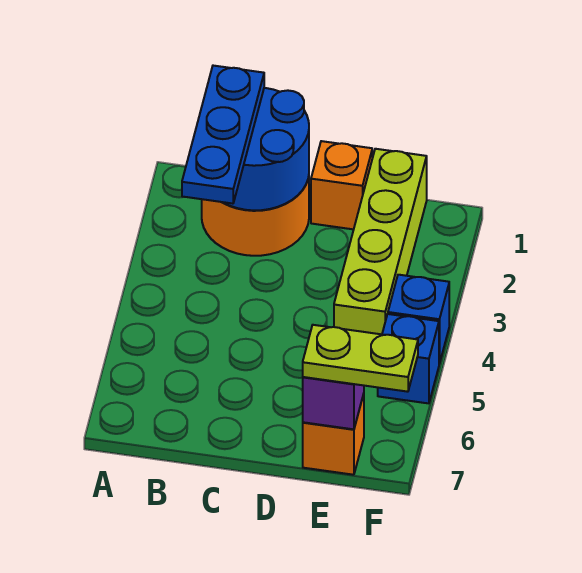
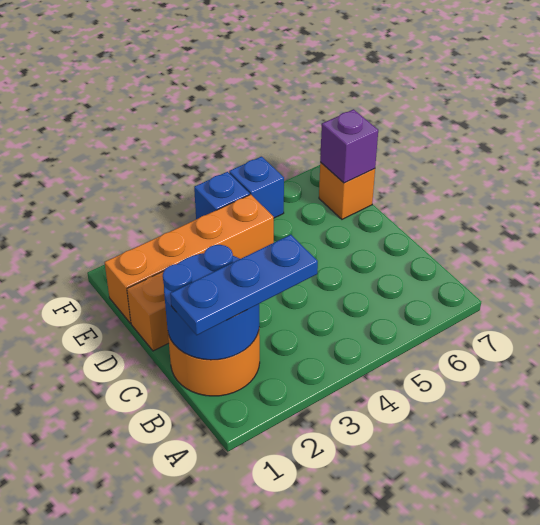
lime 1x4 brick [334,149,427,334] -> orange 1x4 brick [105,194,274,323]
lime 1x2 plate [303,325,418,392] -> none

